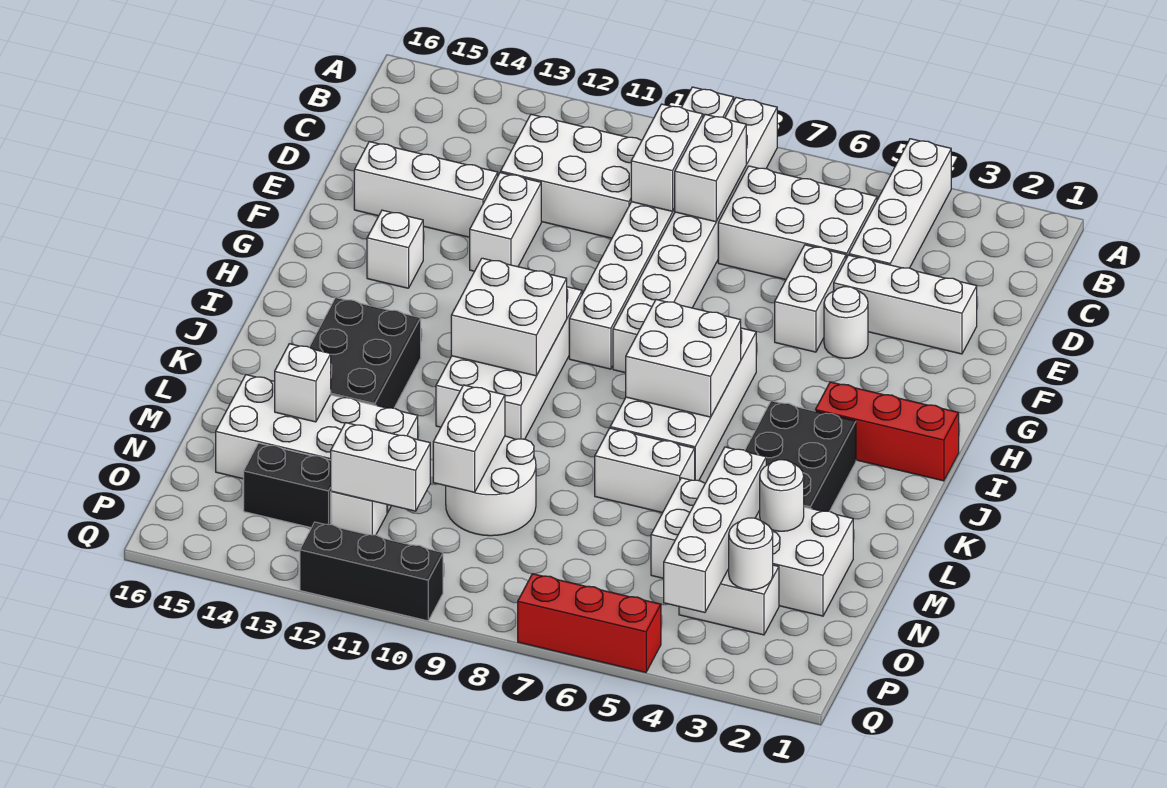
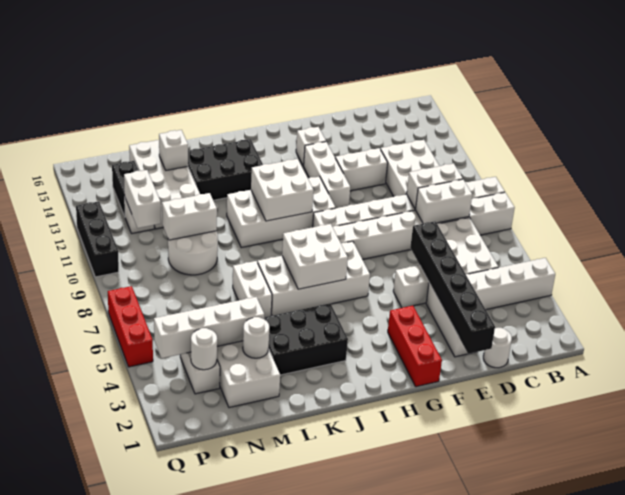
none -> black 1x6 brick [410,221,495,354]
white 1x3 brick [354,142,498,237] -> white 1x3 brick moved to [304,142,350,208]
white 1x1 round brick [824,287,868,358] -> white 1x1 round brick moved to [483,328,512,368]
red 1x3 brick [815,382,959,481] -> red 1x3 brick moved to [388,306,442,387]

